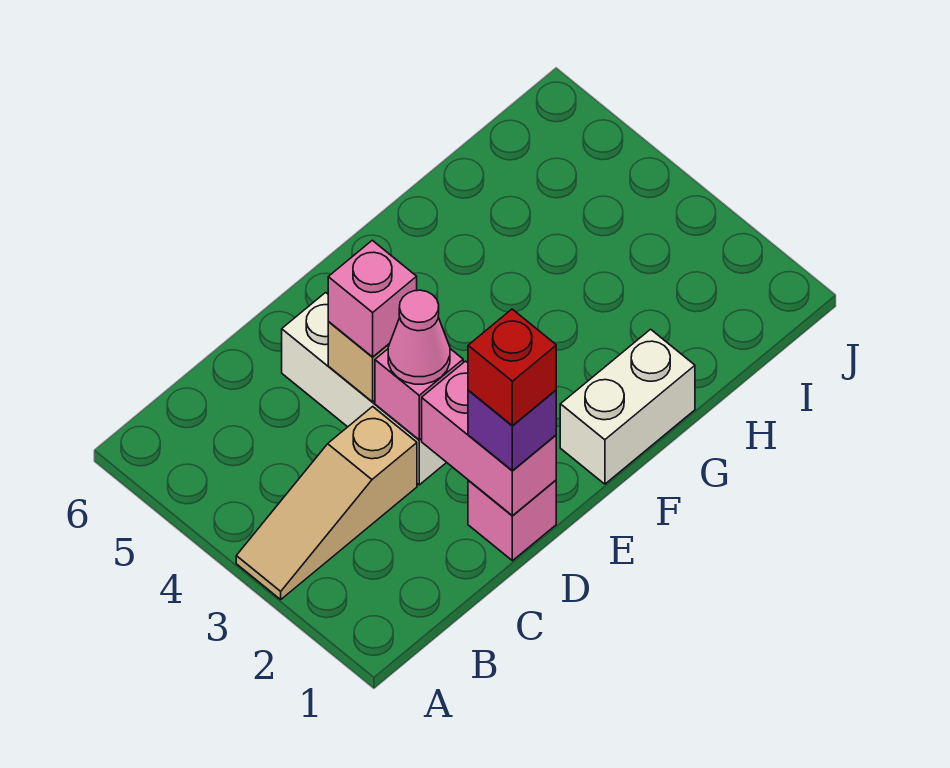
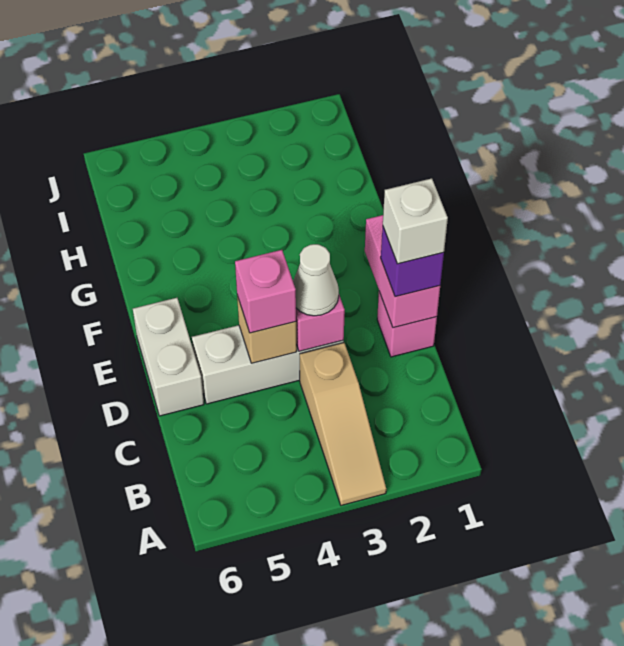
pink 1x2 brick [421,361,556,516] -> pink 1x2 brick turned to [365,215,440,328]
red 1x1 brick [468,309,556,426] -> white 1x1 brick [383,178,448,264]
pink 1x1 cone [388,290,450,384] -> white 1x1 cone [293,244,339,316]
white 1x2 brick [560,329,695,484] -> white 1x2 brick moved to [133,298,204,416]

